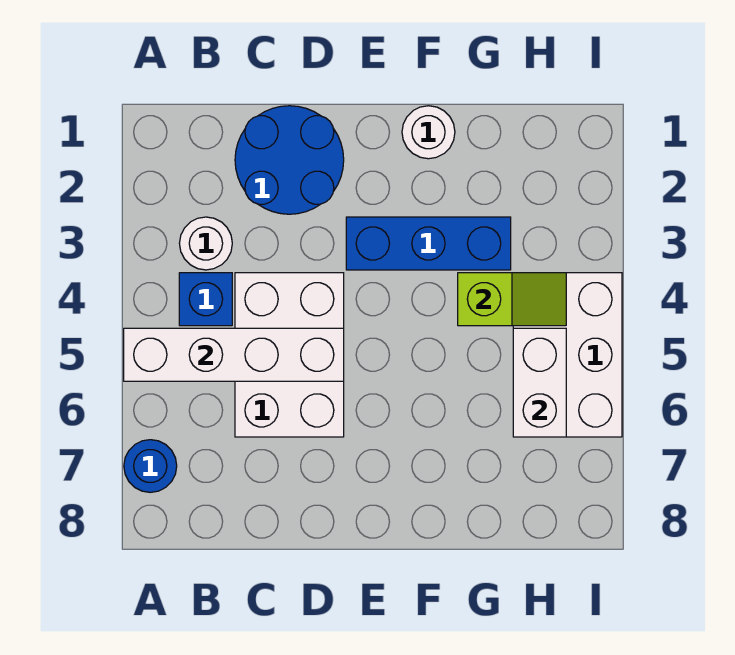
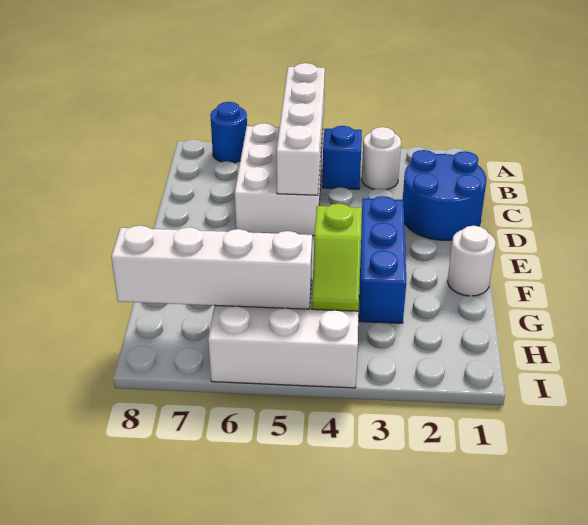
white 2x3 brick [235,273,344,437] -> white 2x3 brick turned to [235,123,323,236]
white 1x2 brick [513,328,566,437] -> white 1x4 brick [111,225,312,309]

